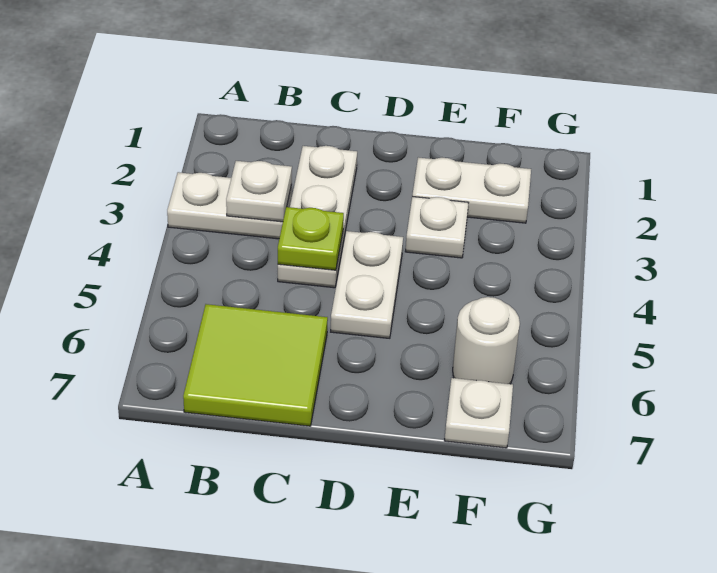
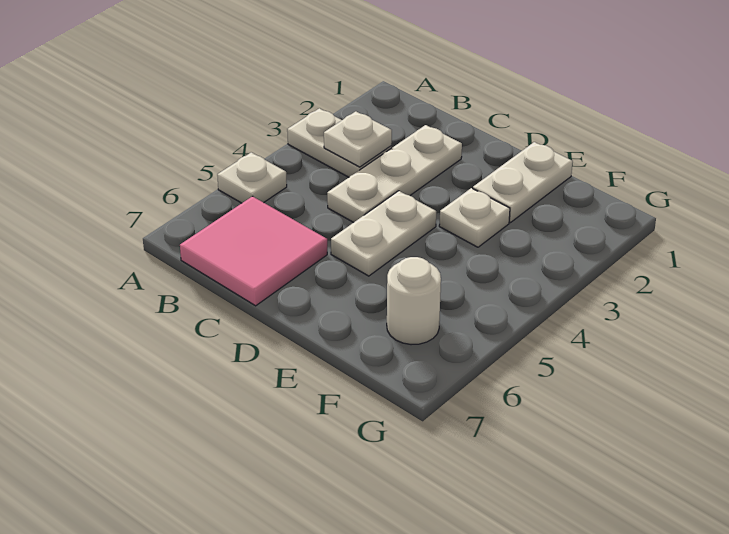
lime 2x2 tile [183,304,328,426] -> pink 2x2 tile [180,196,327,306]
lime 1x1 plate [278,207,344,270] -> none
white 1x2 plate [412,157,531,223] -> white 1x2 plate turned to [473,142,573,223]
white 1x1 plate [445,378,513,448] -> white 1x1 plate moved to [217,152,287,203]

